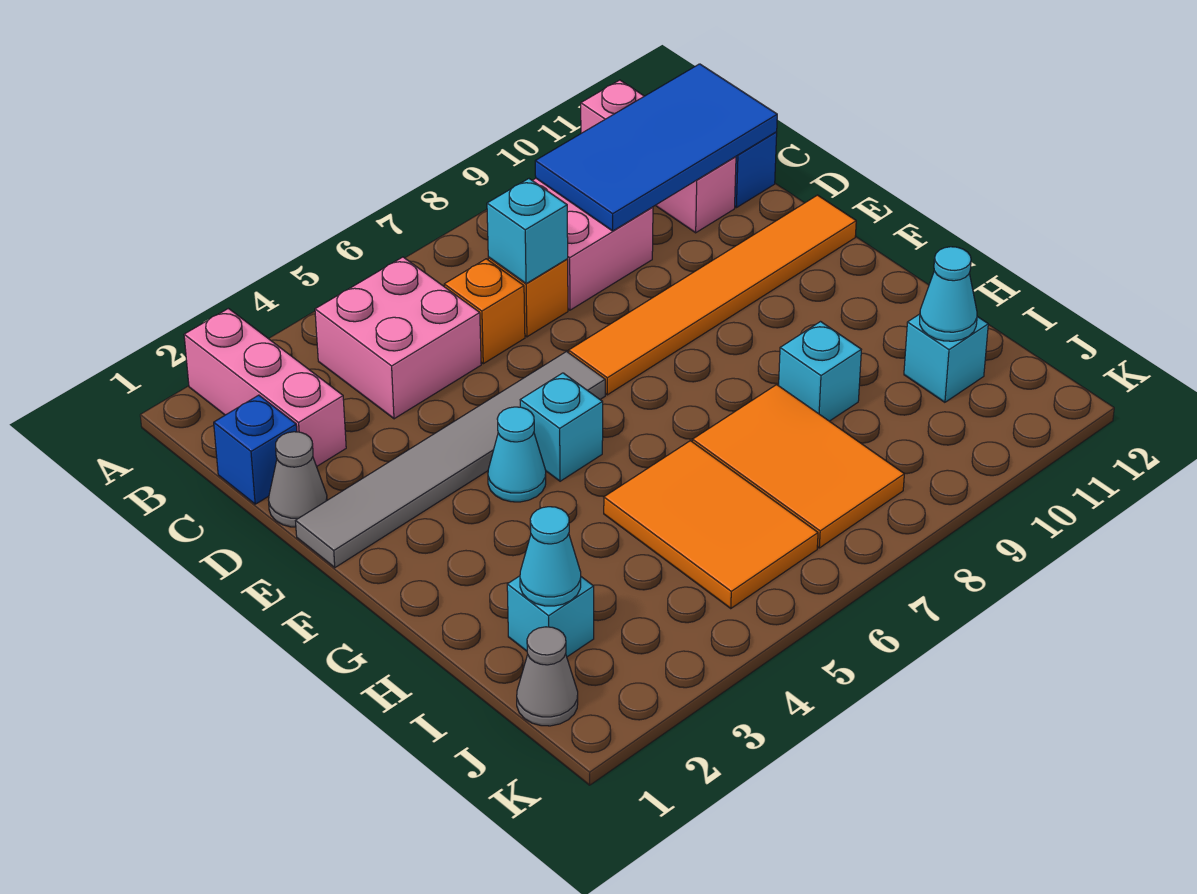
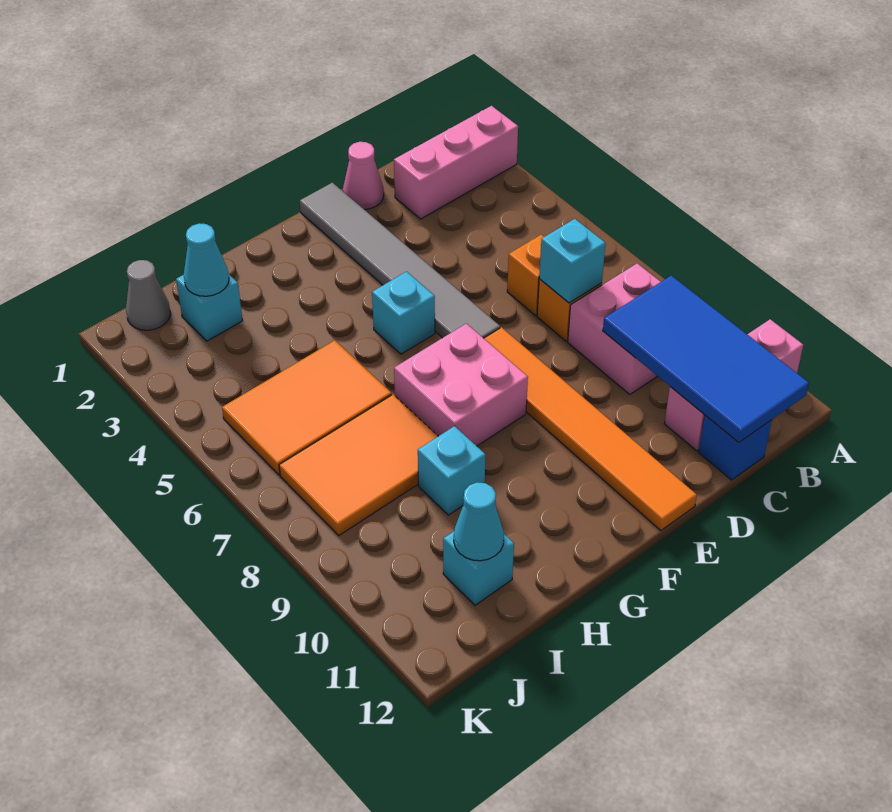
pink 2x2 brick [315,257,481,419] -> pink 2x2 brick moved to [394,324,528,446]
blue 1x1 brick [214,395,297,504] -> none
grey 1x1 cone [268,432,327,527] -> pink 1x1 cone [343,142,384,210]
cyan 1x1 cone [488,407,546,502] -> none

